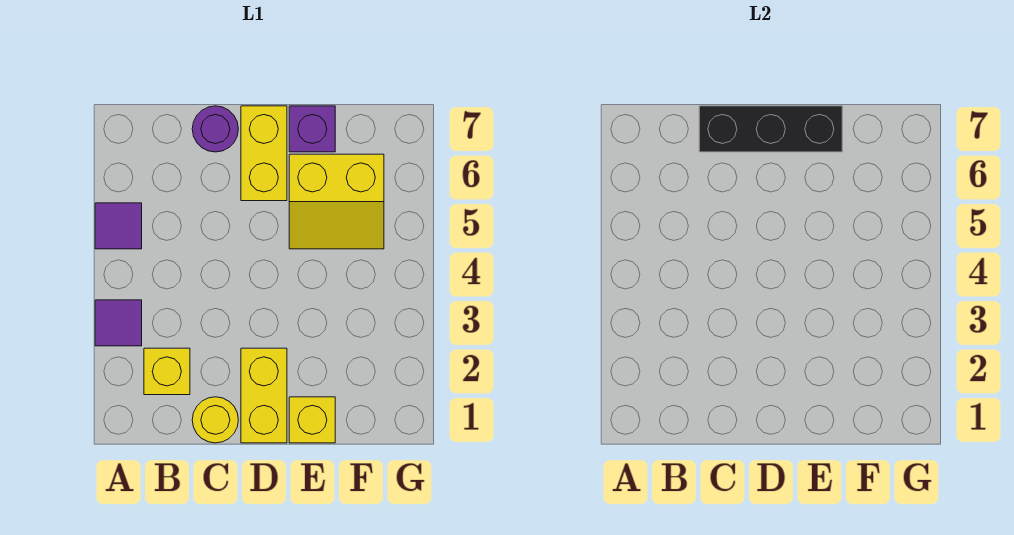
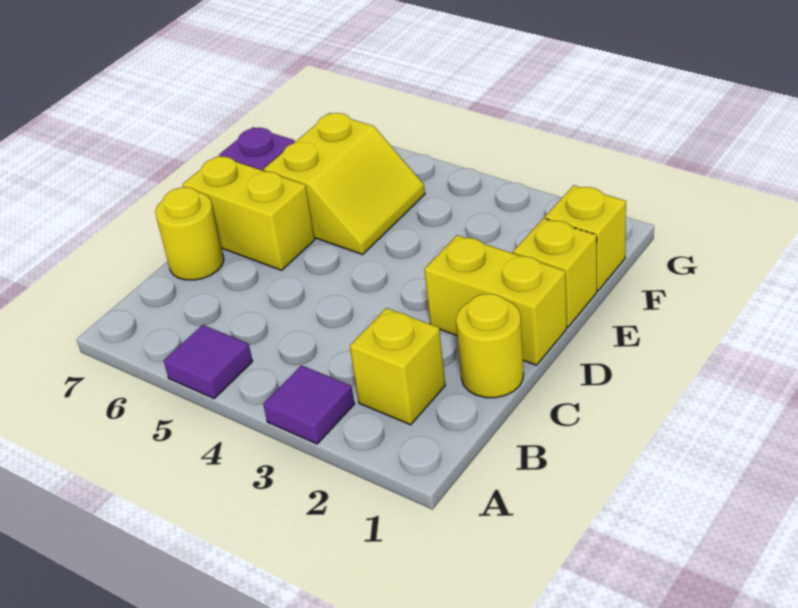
purple 1x1 round brick [192,106,238,152] -> yellow 1x1 round brick [155,187,224,280]
black 1x3 brick [699,106,842,152] -> none
none -> yellow 1x1 brick [545,185,626,291]

